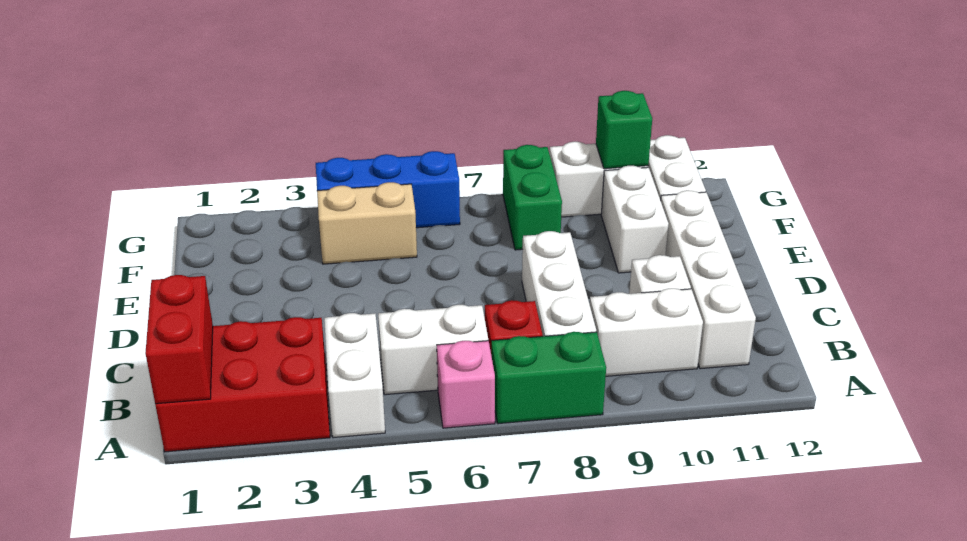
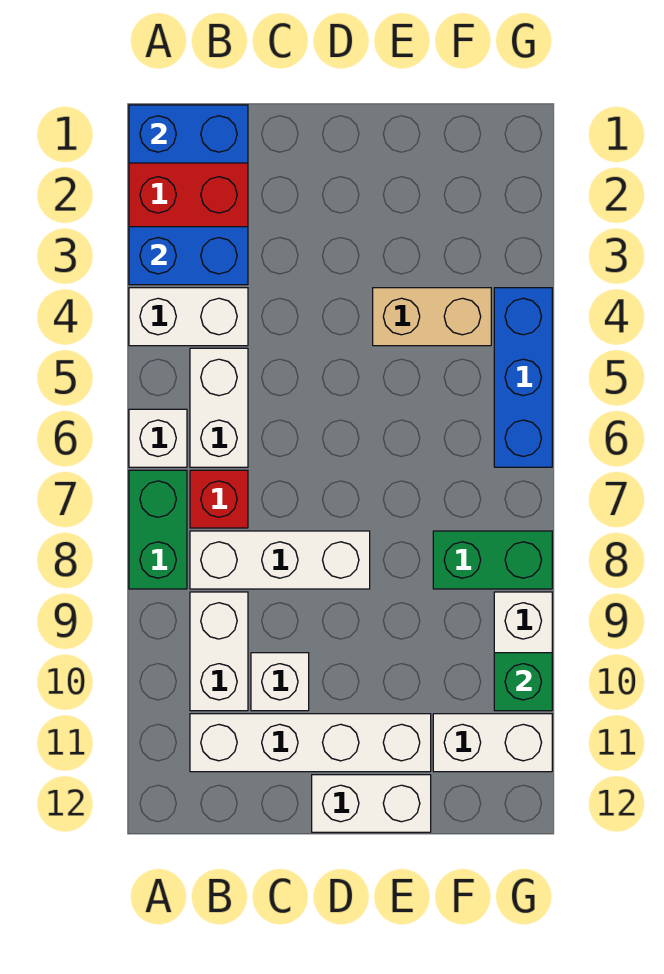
red 1x2 brick [145,275,213,404] -> blue 1x2 brick [129,105,248,163]
none -> blue 1x2 brick [129,227,248,285]
pink 1x1 brick [437,341,495,428] -> white 1x1 brick [129,409,187,467]
white 1x2 brick [601,166,668,273] -> white 1x2 brick moved to [312,775,431,832]
tan 1x2 brick [317,182,417,264] -> tan 1x2 brick turned to [373,288,491,346]

